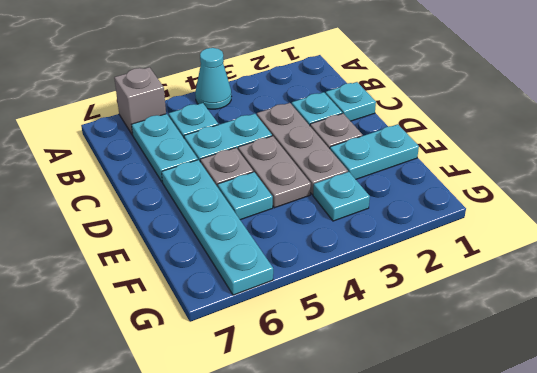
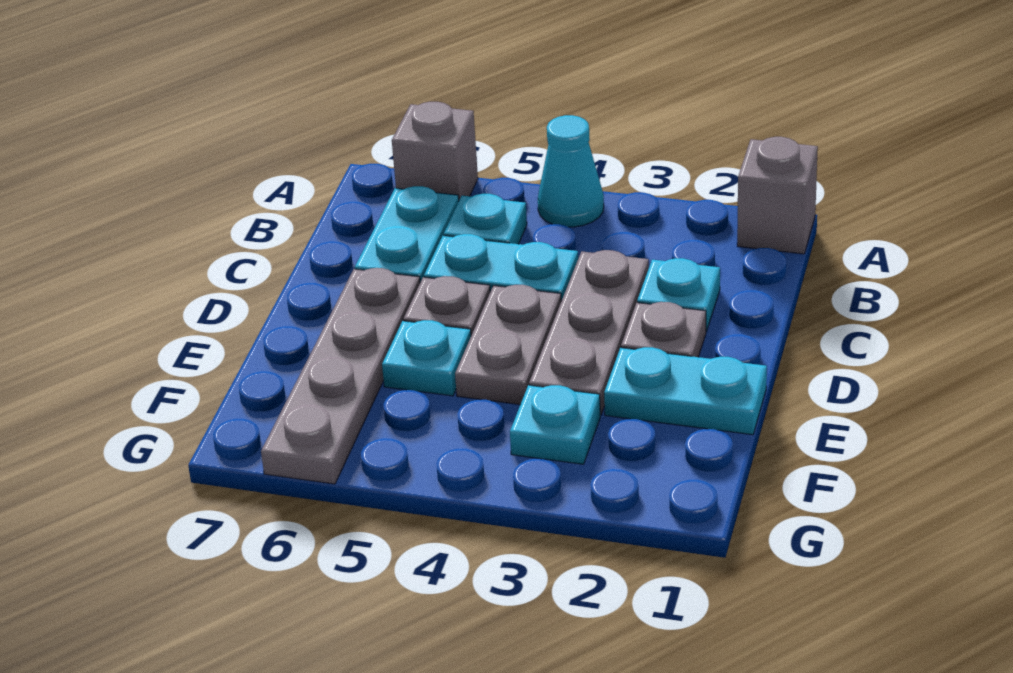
none -> grey 1x1 brick [737,137,818,254]
cyan 1x1 plate [325,82,376,121] -> none
cyan 1x4 plate [162,160,273,295] -> grey 1x4 plate [261,268,420,484]

